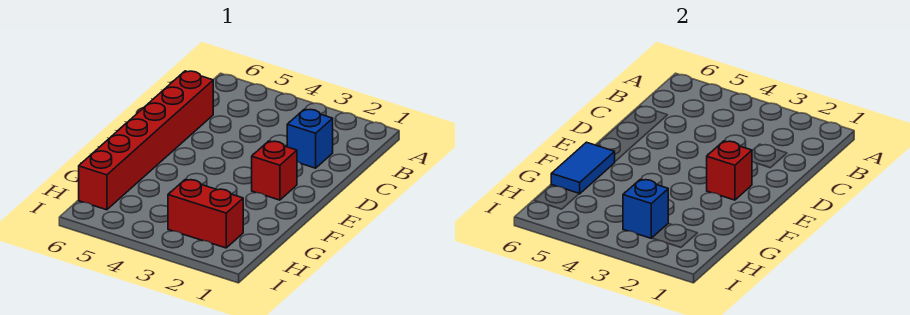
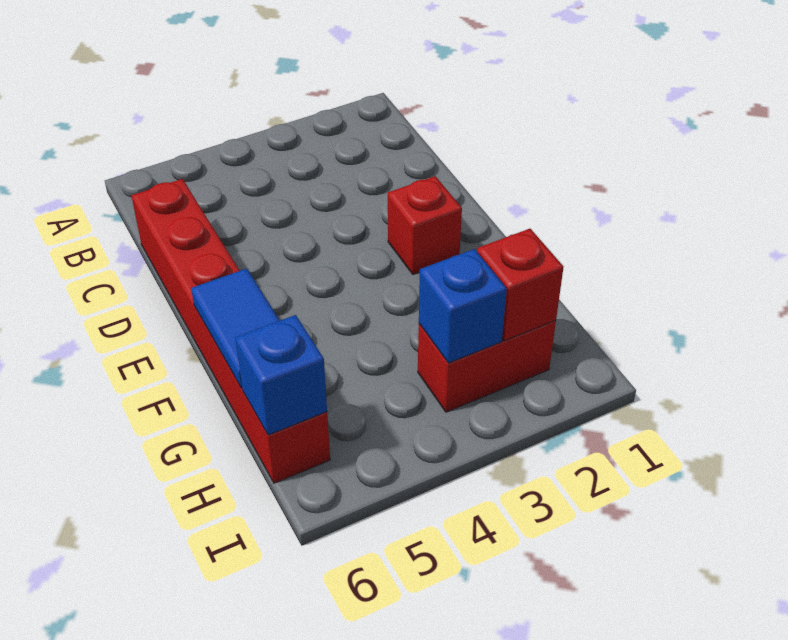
blue 1x1 brick [287,109,333,168] -> blue 1x1 brick moved to [235,315,327,435]
red 1x1 brick [707,141,752,200] -> red 1x1 brick moved to [477,229,563,341]

